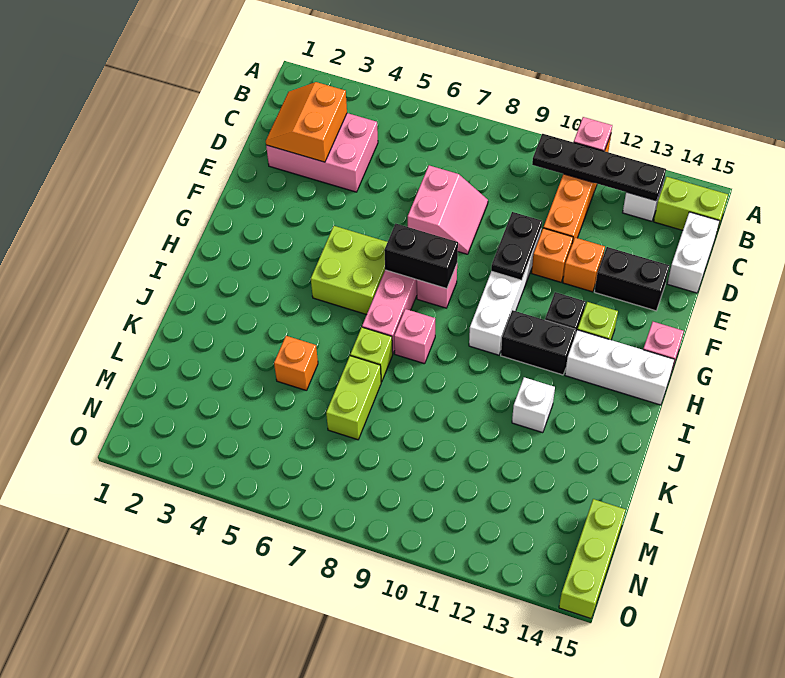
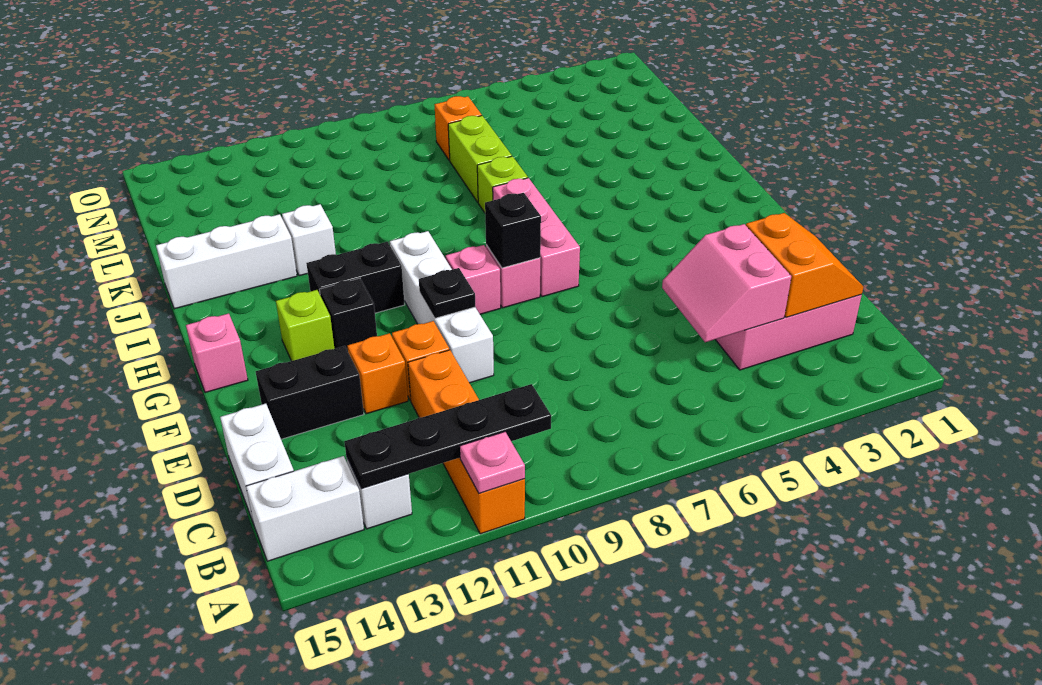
lime 1x2 brick [654,177,728,234] -> white 1x2 brick [246,456,364,561]
pink 2x2 slope [408,165,488,254] -> pink 2x2 slope moved to [662,224,791,342]
black 1x2 plate [491,212,542,280] -> black 1x1 plate [419,268,476,318]
lime 2x2 brick [311,226,387,315] -> none
black 1x2 brick [384,224,458,289] -> black 1x1 brick [485,193,541,268]
white 1x3 brick [565,330,675,405] -> white 1x3 brick moved to [156,214,297,309]
pink 1x1 brick [394,309,435,364] -> pink 1x1 brick moved to [446,245,501,314]
orange 1x1 brick [274,336,318,391] -> orange 1x1 brick moved to [435,96,482,160]
lime 1x3 brick [559,499,626,618] -> none

